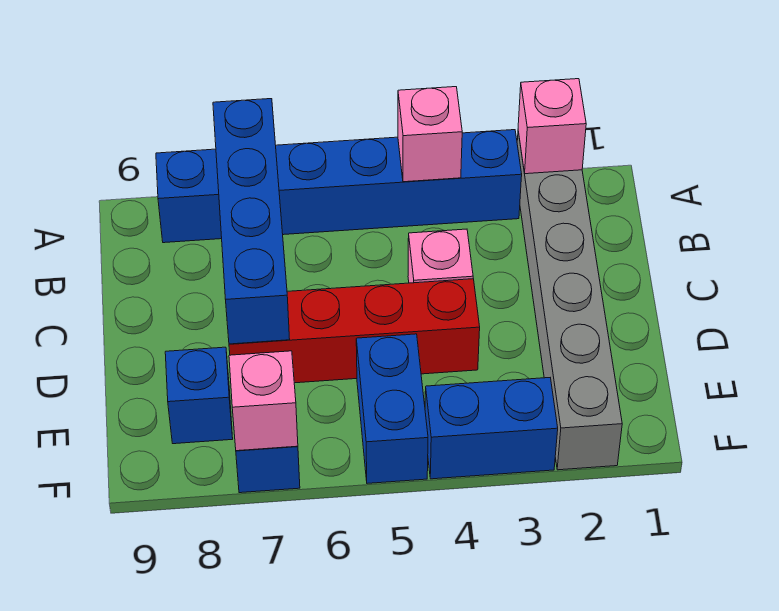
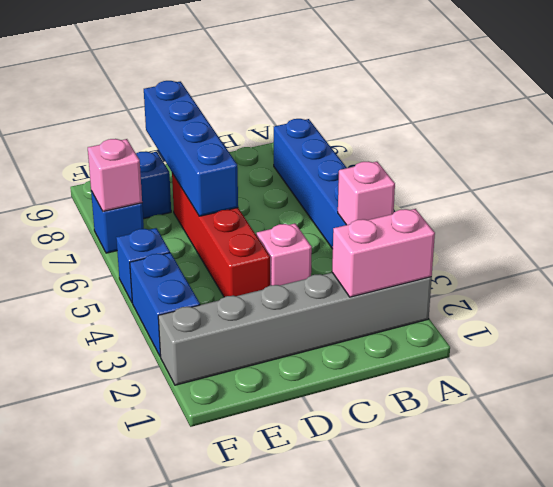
pink 1x1 brick [518,79,586,174] -> pink 1x2 brick [332,209,435,297]
blue 1x4 brick [213,99,290,344] -> blue 1x4 brick turned to [144,81,238,216]
blue 1x2 brick [356,334,428,483] -> blue 1x1 brick [116,228,170,302]

